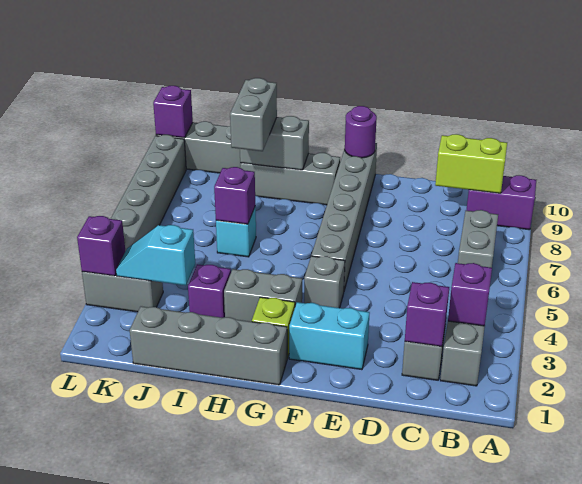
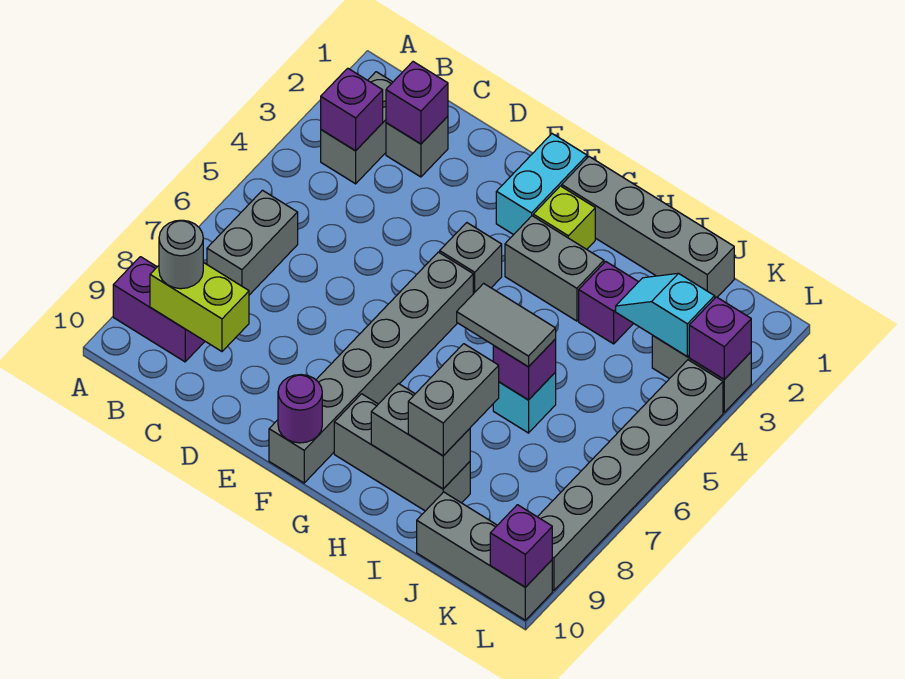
none -> grey 1x1 round brick [159,220,203,289]
cyan 1x2 brick [289,302,370,370] -> cyan 1x2 brick turned to [496,134,587,235]
none -> grey 1x2 tile [457,283,556,367]
cyan 1x2 slope [116,225,195,286] -> cyan 1x2 slope turned to [616,273,715,356]

